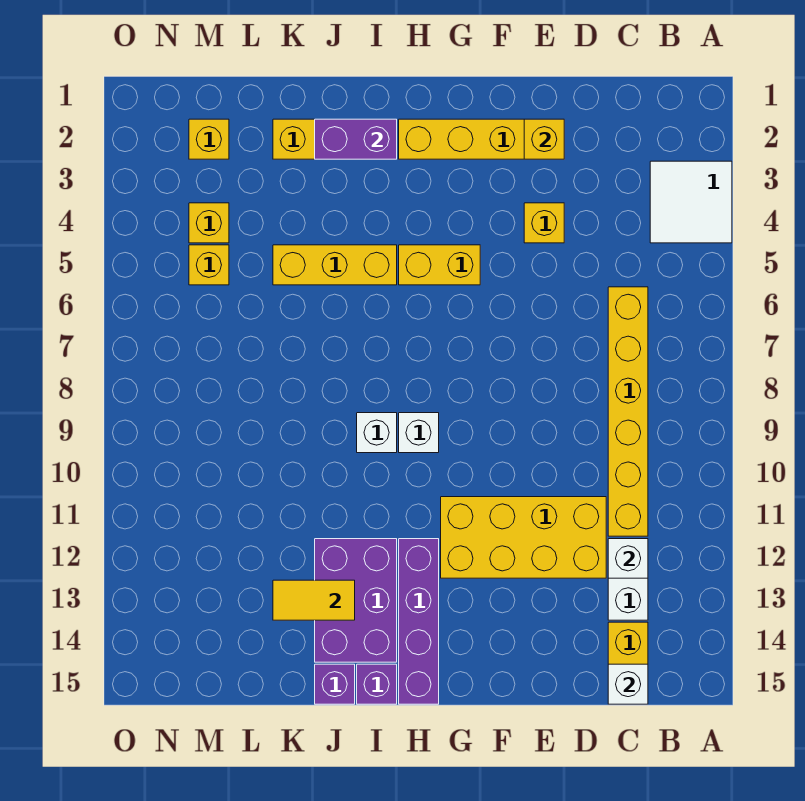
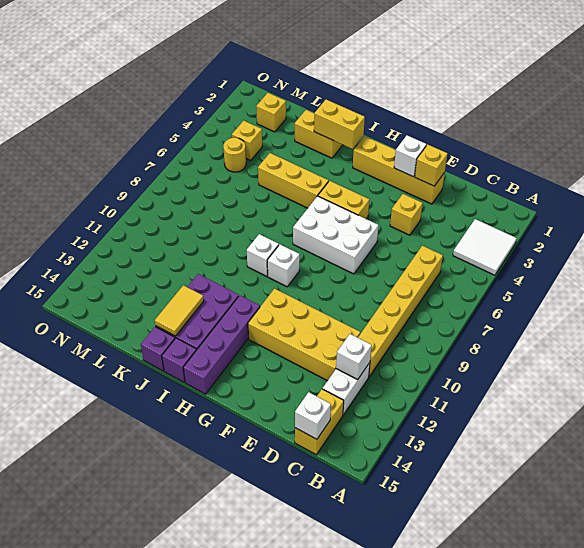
none -> white 1x1 brick [394,135,426,177]
none -> white 2x3 brick [293,196,379,274]
purple 1x2 brick [315,119,397,159] -> yellow 1x2 brick [314,100,365,149]
yellow 1x2 tile [273,580,355,620] -> yellow 1x2 tile turned to [155,285,204,336]
yellow 1x1 brick [189,245,229,285] -> yellow 1x1 round brick [223,138,246,172]

